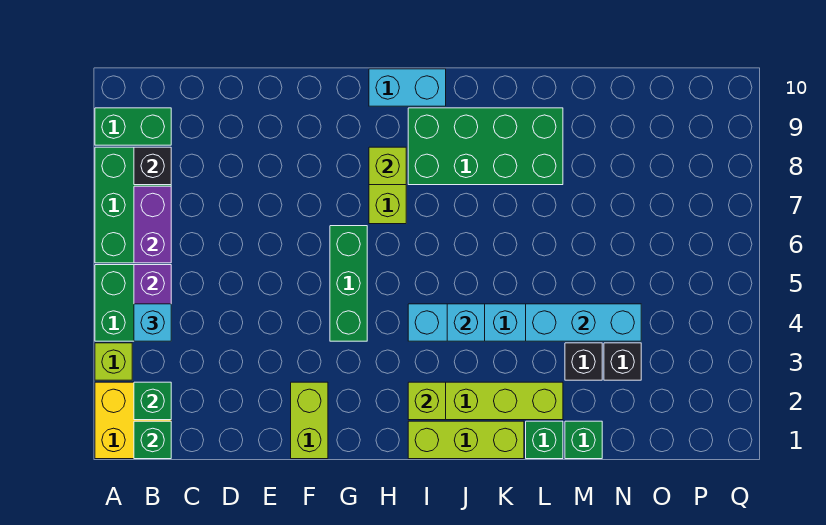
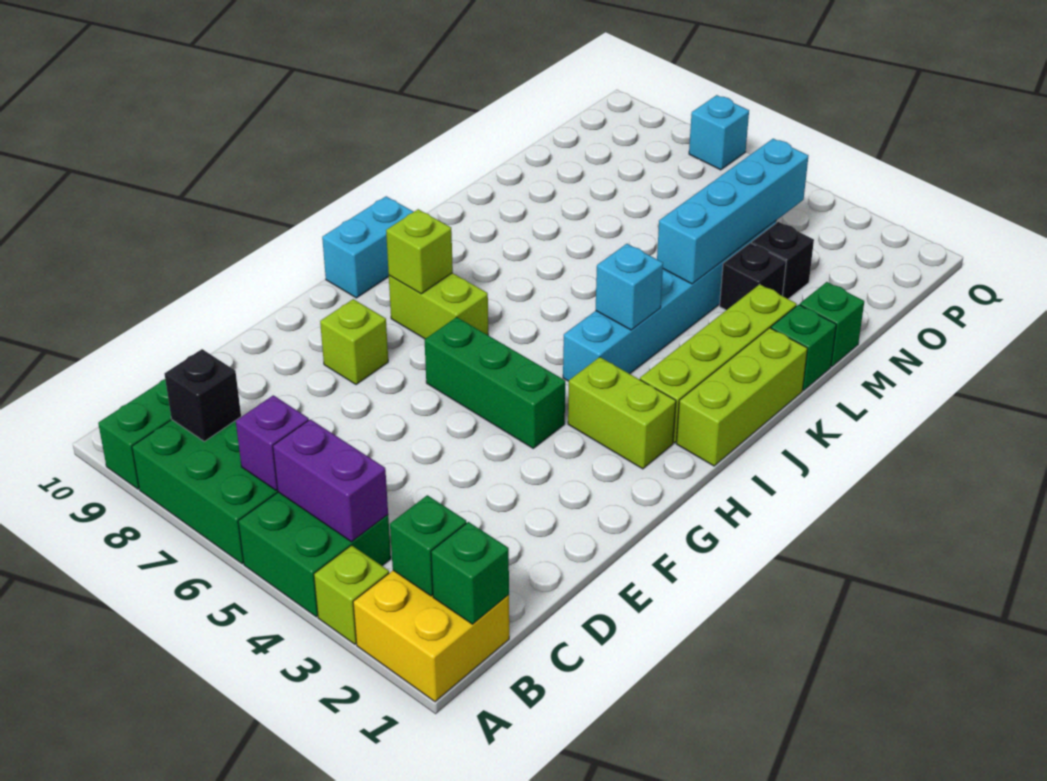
cyan 1x1 brick [134,304,171,341] -> cyan 1x1 brick moved to [689,95,749,170]
purple 1x2 brick [134,186,171,263] -> purple 1x1 brick [236,395,309,490]
lime 1x2 brick [291,382,328,459] -> lime 1x2 brick moved to [568,357,676,469]
lime 1x1 brick [408,382,446,420] -> lime 1x1 brick moved to [320,299,388,385]
green 2x4 brick [408,108,563,185] -> none
cyan 1x3 brick [526,304,641,341] -> cyan 1x4 brick [657,139,808,284]

